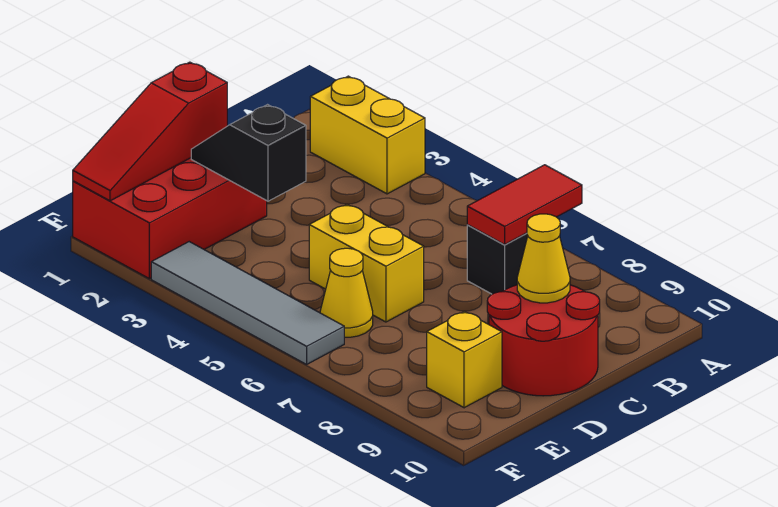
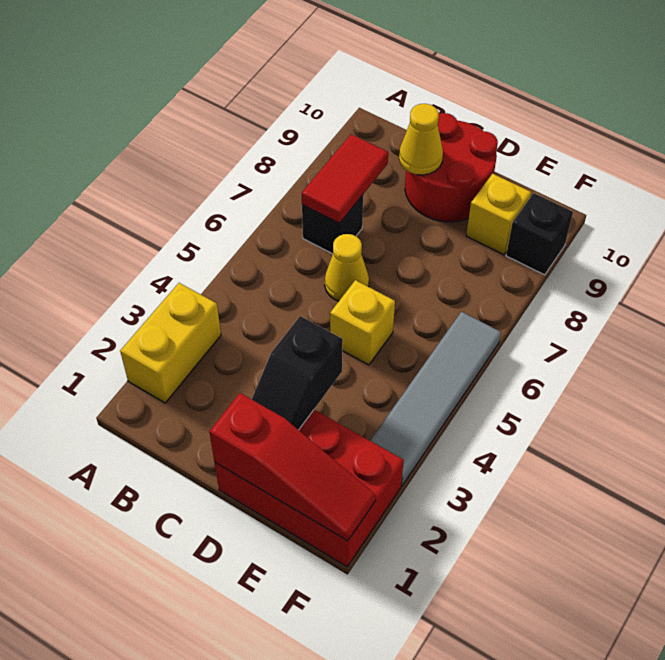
red 1x2 tile [467,165,582,245] -> red 1x2 tile turned to [302,134,388,224]
yellow 1x2 brick [309,205,424,322] -> yellow 1x1 brick [330,280,395,365]
yellow 1x1 cone [320,248,373,337] -> yellow 1x1 cone moved to [325,234,369,301]
none -> black 1x1 brick [506,193,573,275]

